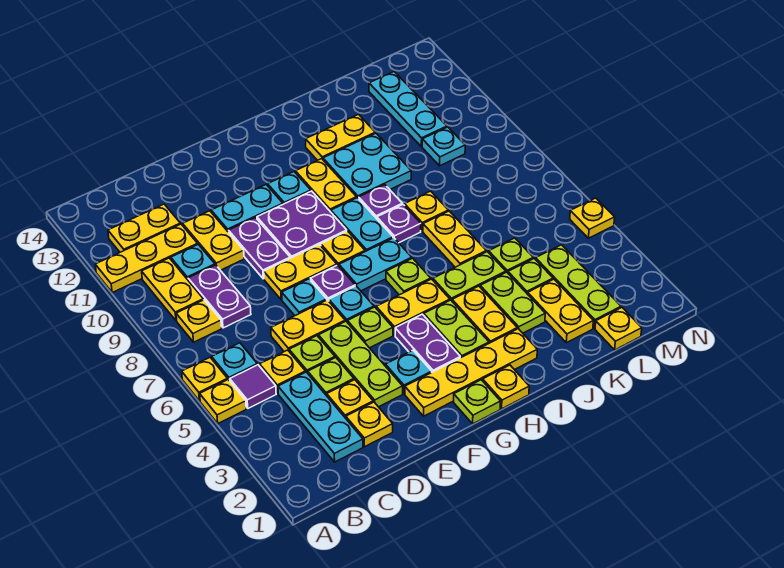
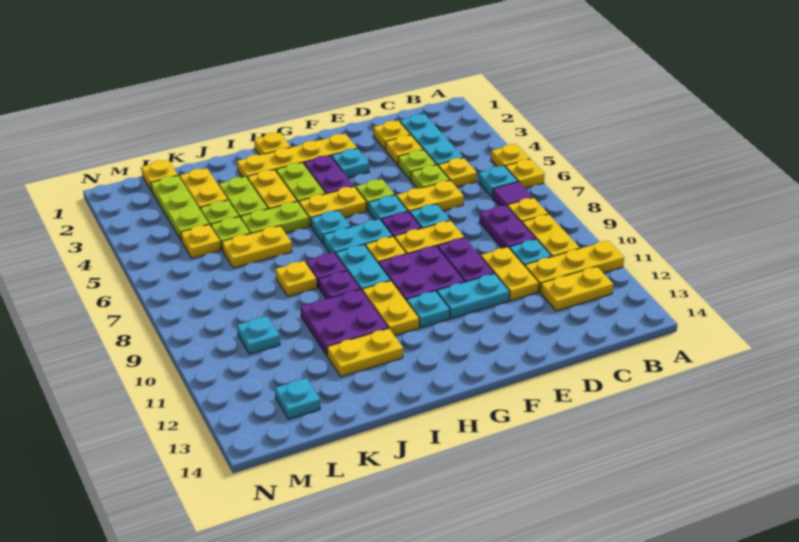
purple 1x1 tile [230,365,276,408] -> purple 1x1 tile moved to [493,182,533,206]
lime 1x3 plate [318,321,403,407] -> none
lime 1x1 plate [454,380,501,424] -> none
lime 1x1 plate [386,258,431,295] -> cyan 1x1 plate [311,210,350,244]
cyan 2x2 plate [323,133,411,199] -> purple 2x2 plate [301,289,388,355]
yellow 1x2 plate [423,211,486,267] -> yellow 1x2 plate turned to [222,226,292,268]
cyan 1x3 plate [369,72,447,147] -> cyan 1x1 plate [275,378,320,419]
yellow 1x1 plate [570,198,615,238] -> yellow 1x1 plate moved to [181,225,221,258]

